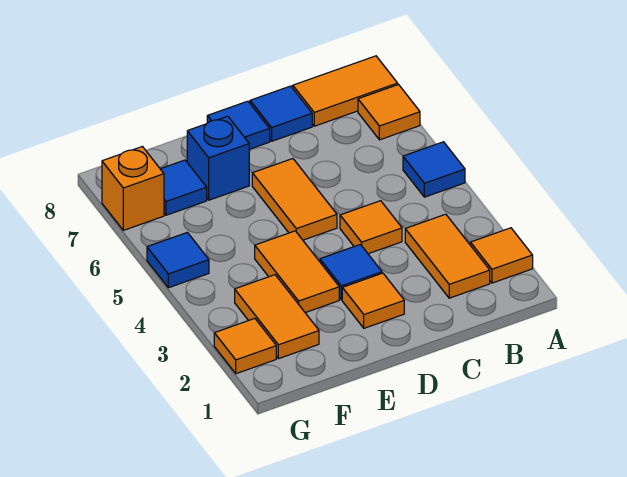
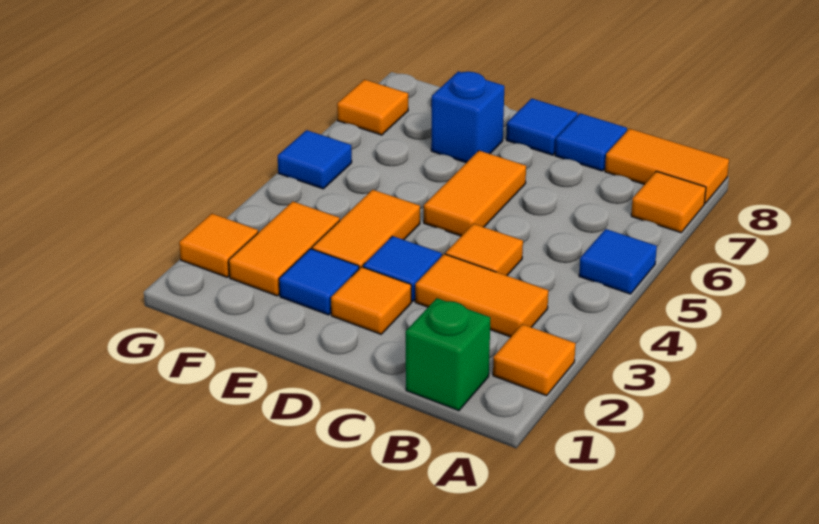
none -> green 1x1 brick [406,298,490,411]
orange 1x2 tile [405,214,490,298] -> orange 1x2 tile turned to [415,254,548,337]
blue 1x1 tile [161,160,207,215] -> blue 1x1 tile moved to [279,249,359,315]
orange 1x1 brick [102,147,164,230] -> orange 1x1 tile [337,80,408,135]

